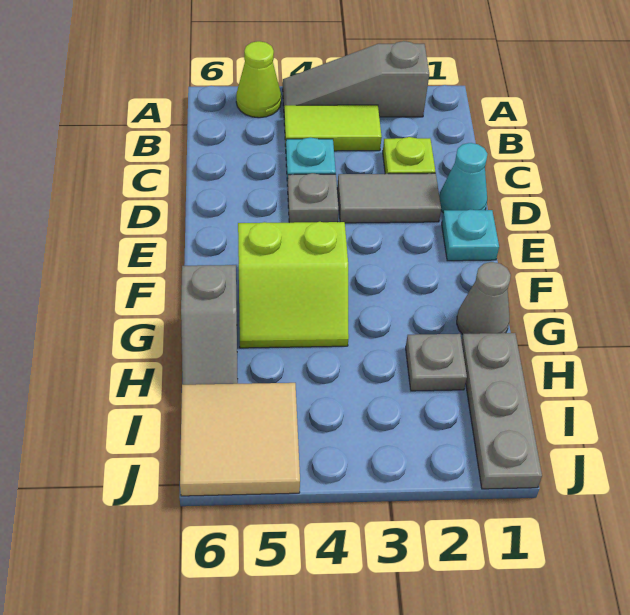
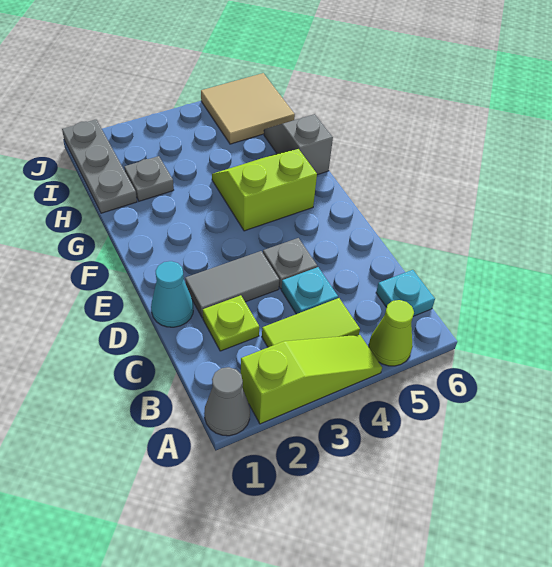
grey 1x3 slope [283,41,429,117] -> lime 1x3 slope [241,335,382,424]
cyan 1x1 plate [442,210,499,261] -> cyan 1x1 plate moved to [376,270,435,316]
grey 1x1 cone [457,262,511,335] -> grey 1x1 cone moved to [204,367,250,436]

